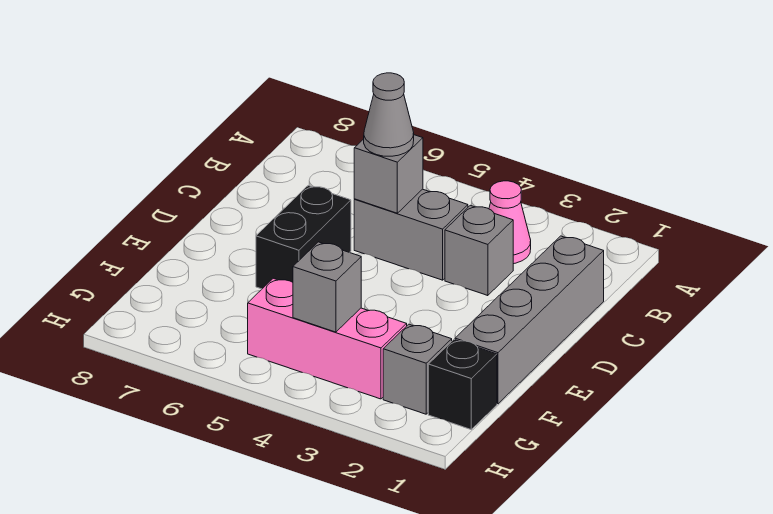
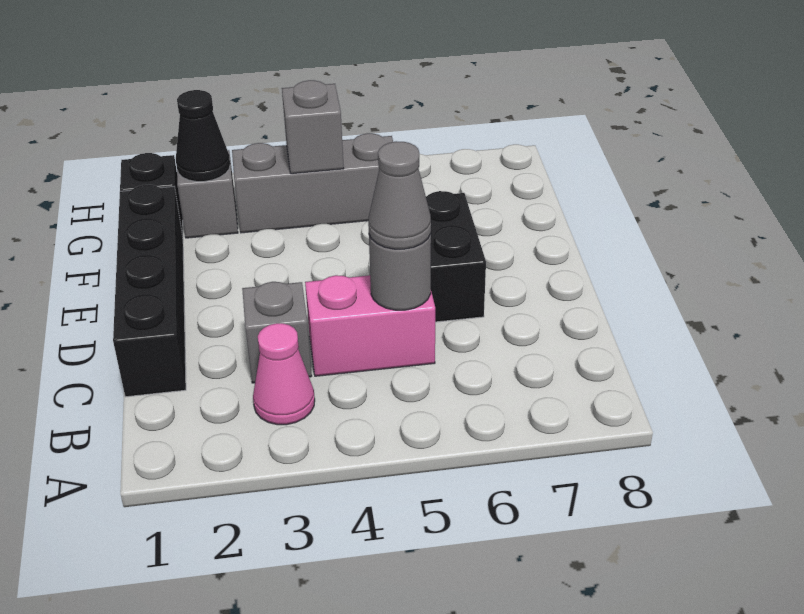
grey 1x4 brick [455,236,604,404] -> black 1x4 brick [113,185,186,397]
grey 1x2 brick [354,189,468,280] -> pink 1x2 brick [305,275,435,376]
grey 1x1 brick [354,135,423,213] -> grey 1x1 round brick [369,234,431,310]
none -> black 1x1 cone [176,90,230,182]
pink 1x3 brick [248,278,407,399] -> grey 1x3 brick [232,133,393,233]

